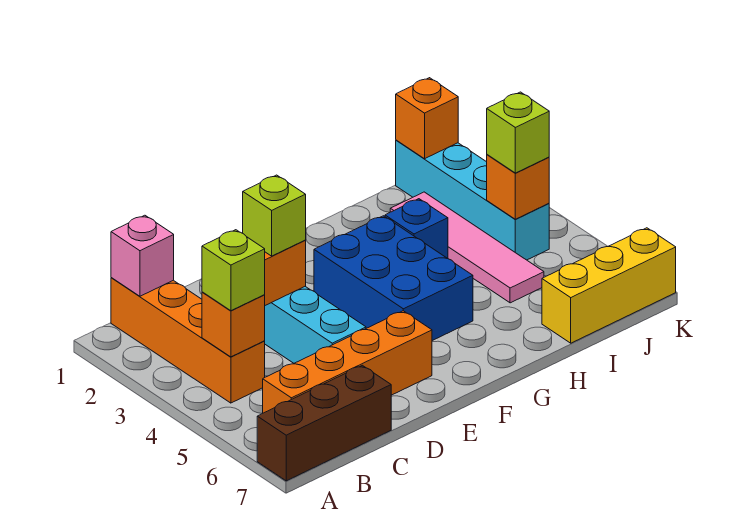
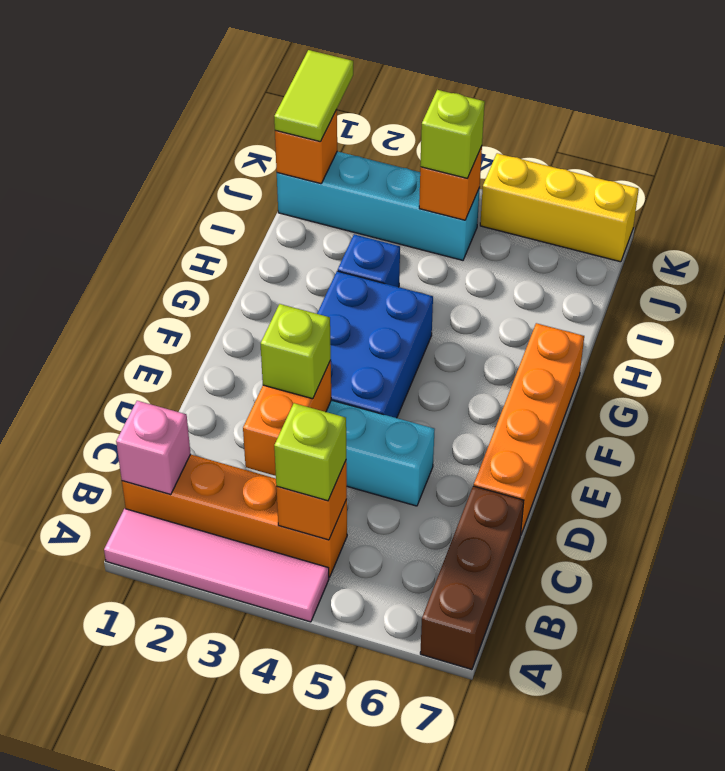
orange 1x4 brick [263,311,432,413] -> orange 1x4 brick moved to [474,323,584,534]
blue 2x3 brick [314,216,473,341] -> blue 2x3 brick turned to [317,271,433,418]
pink 1x4 tile [390,192,544,303] -> pink 1x4 tile moved to [104,509,329,622]
yellow 1x3 brick [542,228,676,343] -> yellow 1x3 brick turned to [480,153,639,262]
none -> lime 1x2 tile [274,50,353,142]

